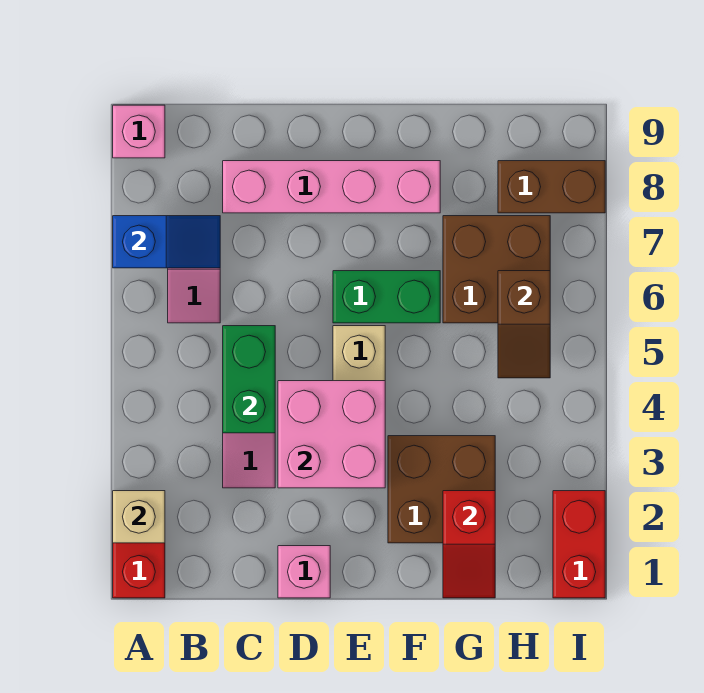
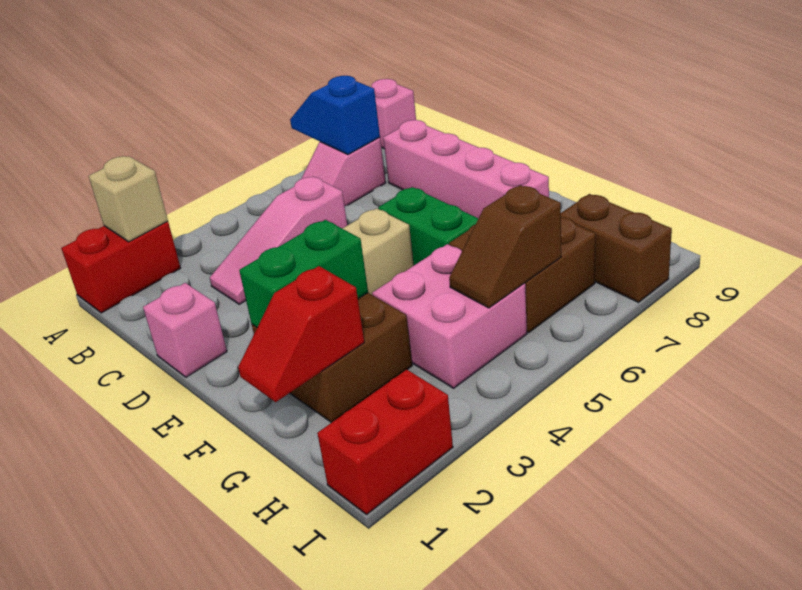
blue 1x2 slope [113,216,220,268] -> blue 1x2 slope turned to [290,76,380,154]
green 1x2 brick [223,326,275,433] -> green 1x2 brick moved to [239,220,368,327]
pink 2x2 brick [278,381,385,488] -> pink 2x2 brick moved to [372,244,527,388]

